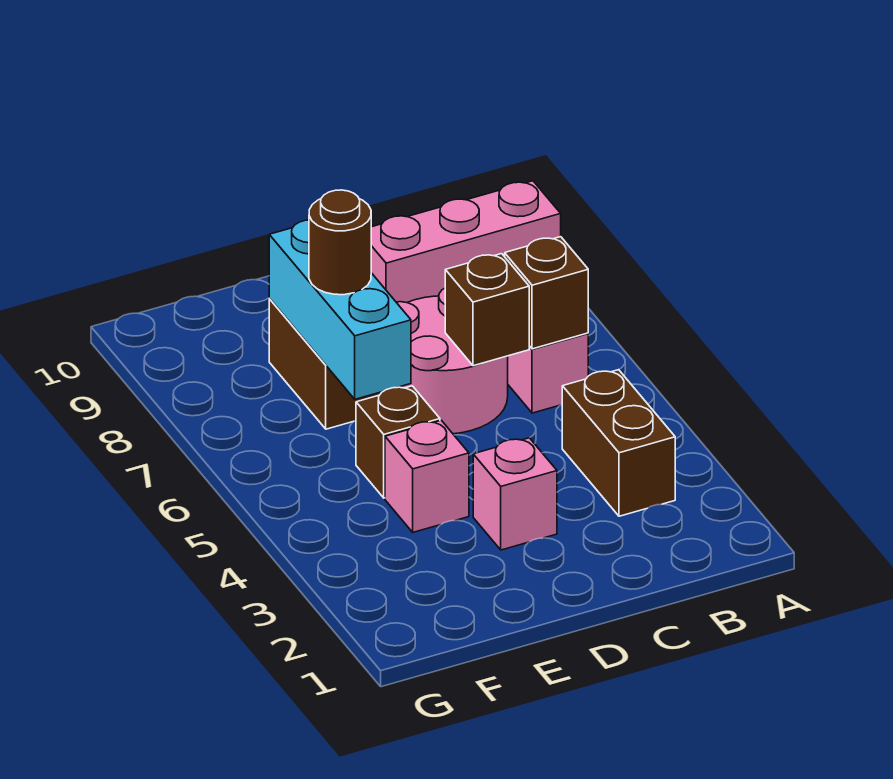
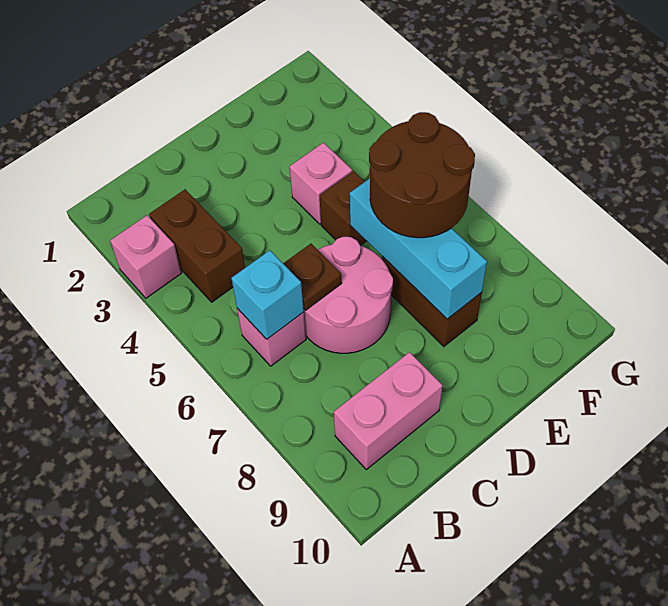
pink 1x3 brick [371,181,561,303] -> pink 1x2 brick [334,352,443,470]
brown 1x1 brick [505,237,588,349] -> cyan 1x1 brick [231,250,304,339]
brown 1x1 brick [445,254,529,366] -> brown 1x1 plate [283,244,342,310]
pink 1x1 brick [473,438,557,550] -> pink 1x1 brick moved to [110,215,181,298]
brown 1x1 round brick [309,190,371,295] -> brown 2x2 round brick [369,112,475,238]

